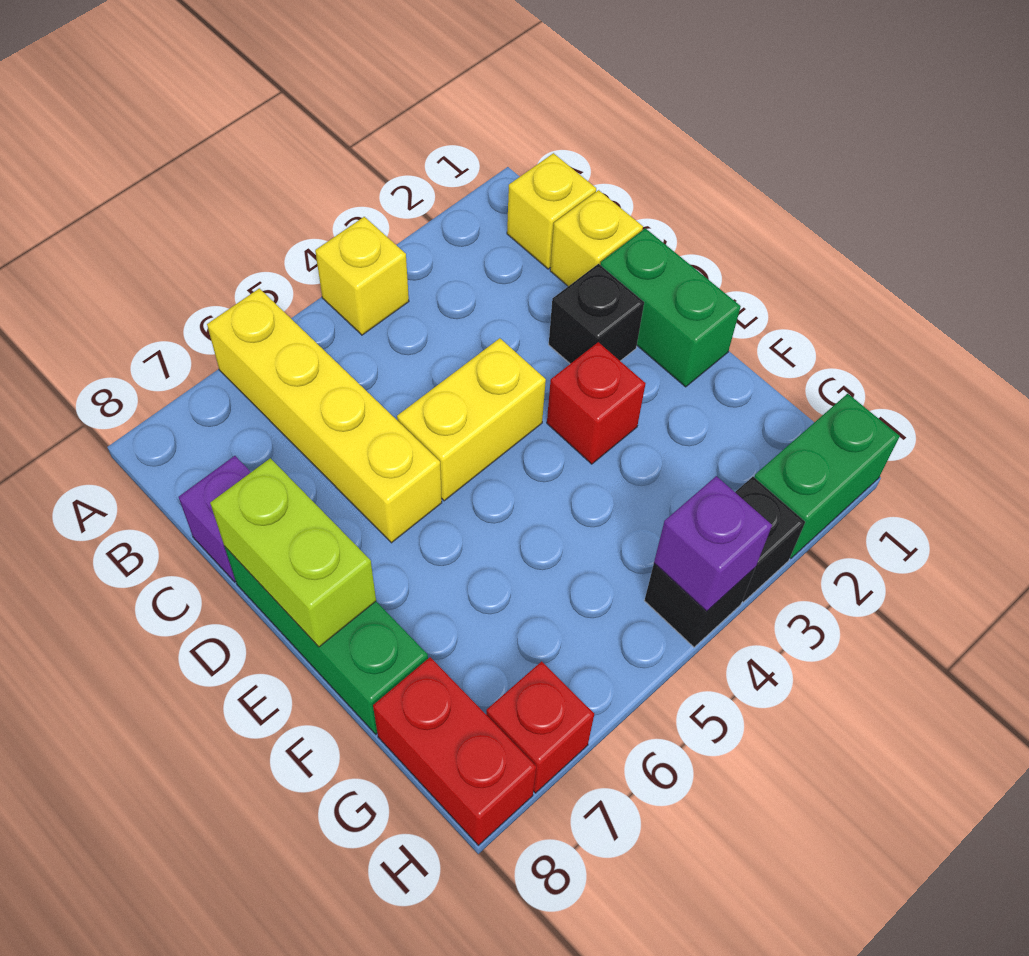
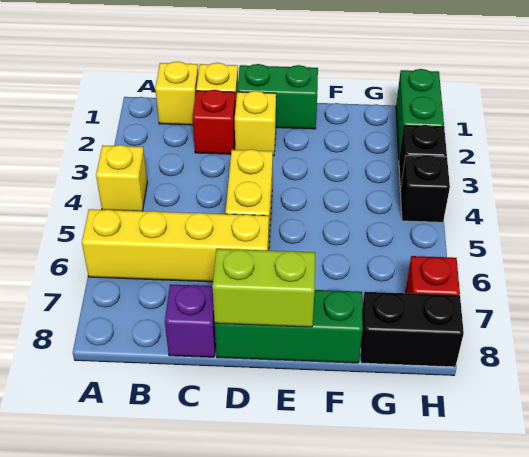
black 1x1 brick [549,264,644,364] -> yellow 1x1 brick [235,91,276,156]
red 1x1 brick [547,342,646,464] -> red 1x1 brick moved to [193,90,236,154]
red 1x2 brick [373,657,536,845] -> black 1x2 brick [361,292,464,367]
purple 1x1 brick [654,476,772,611] -> none

